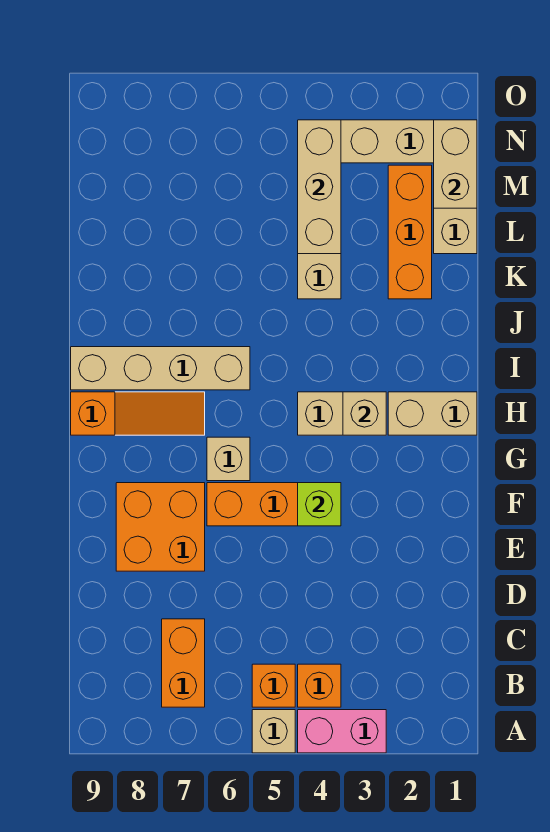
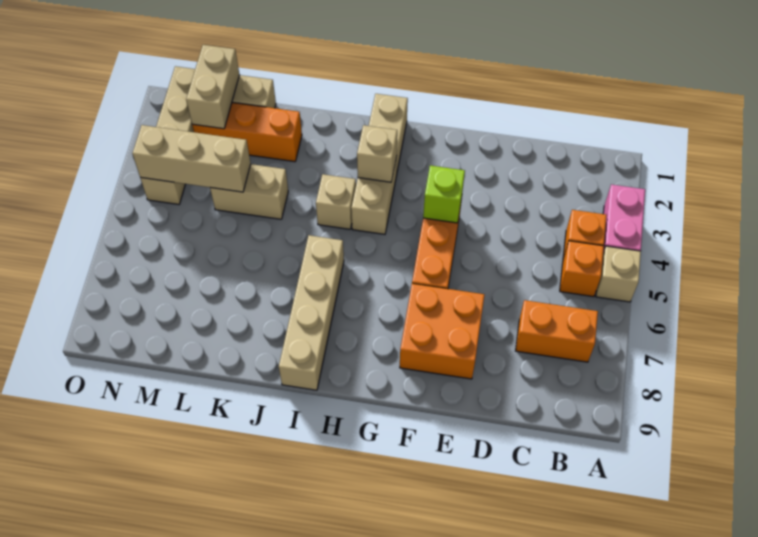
tan 1x1 brick [207,437,250,481] -> tan 1x1 brick moved to [316,174,356,229]
orange 1x3 slope [71,392,205,435] -> none
tan 1x2 brick [434,120,477,208] -> tan 1x2 brick turned to [186,45,239,129]

